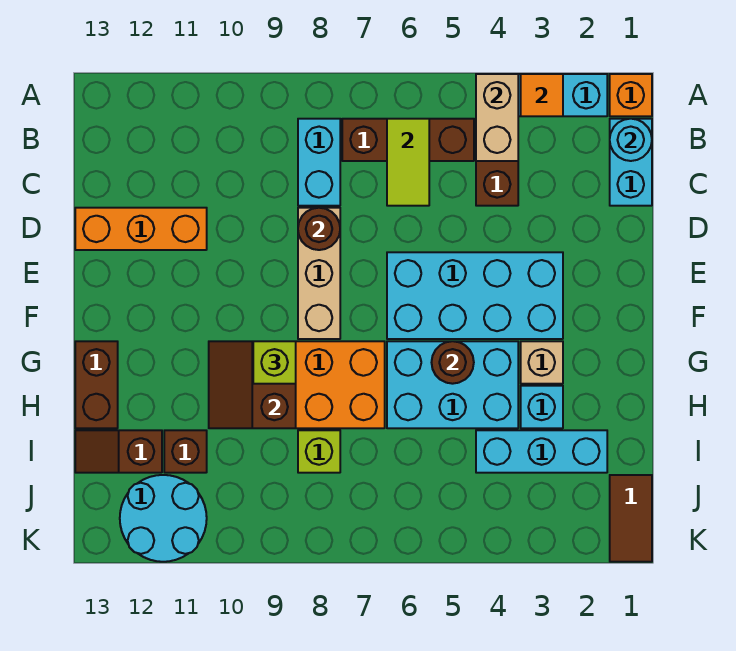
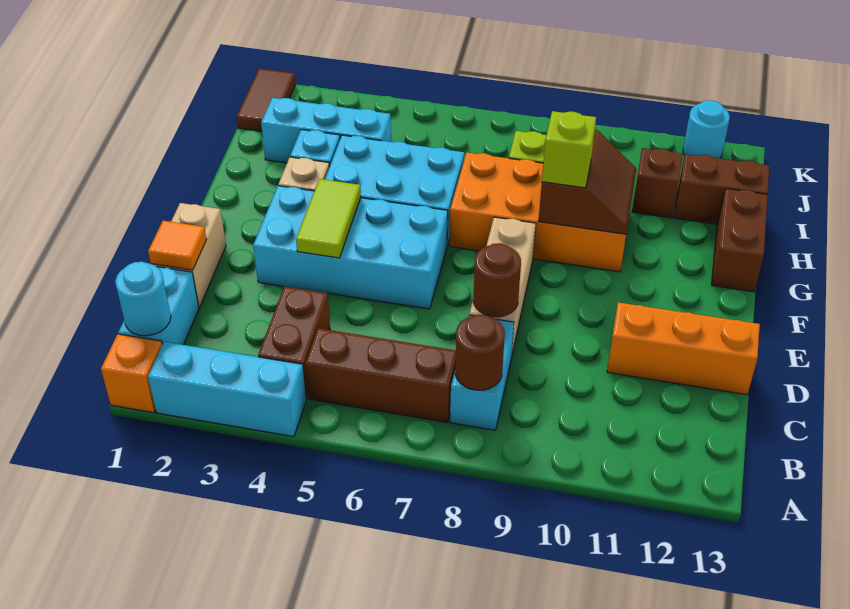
orange 1x1 tile [521,74,563,116] -> orange 1x1 tile moved to [148,221,207,270]
tan 1x2 brick [476,74,518,161] -> tan 1x2 brick moved to [153,203,226,307]
lime 1x2 tile [387,119,429,206] -> lime 1x2 tile moved to [296,179,361,258]
brown 1x1 round brick [432,341,474,384] -> brown 1x1 round brick moved to [455,315,505,390]
brown 1x2 slope [75,430,162,473] -> brown 1x2 brick [675,154,769,224]
cyan 2x2 round brick [120,475,207,562] -> cyan 1x1 round brick [683,100,730,159]

